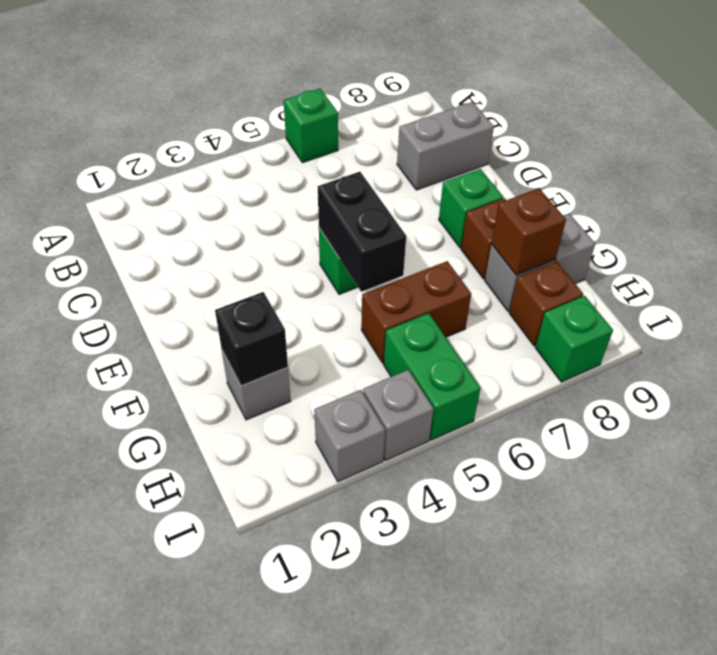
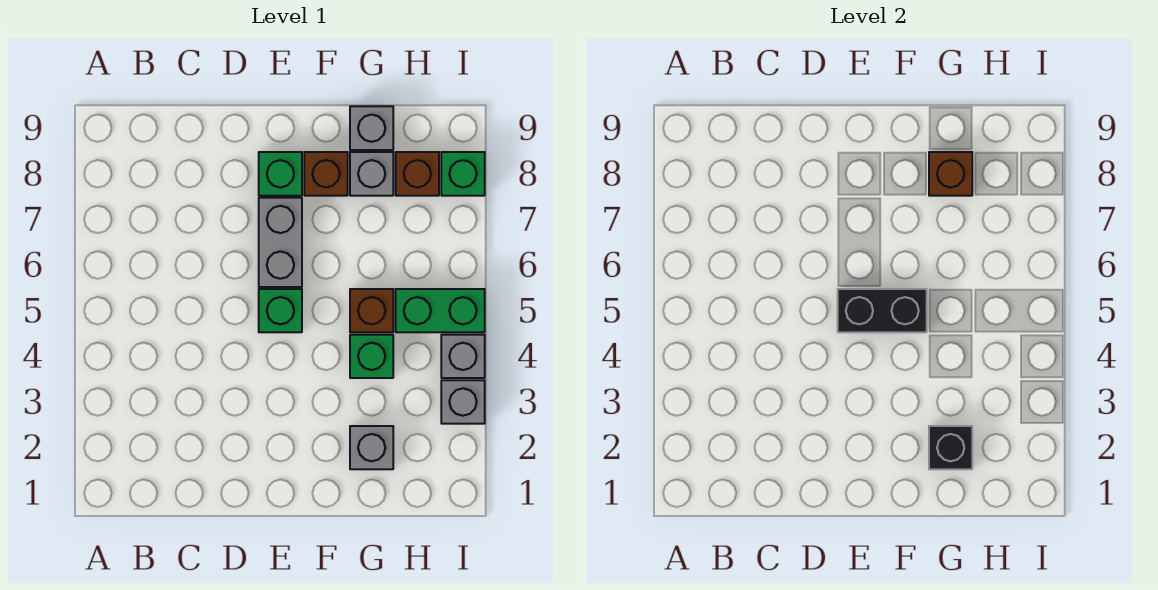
green 1x1 brick [284,89,338,163] -> green 1x1 brick moved to [350,335,393,378]
grey 1x2 brick [397,102,494,190] -> grey 1x2 brick moved to [259,198,302,287]
brown 1x2 brick [361,261,471,363] -> brown 1x1 brick [350,289,393,332]

